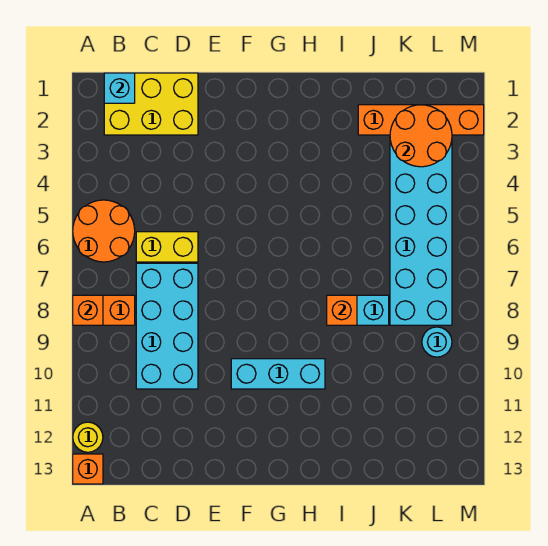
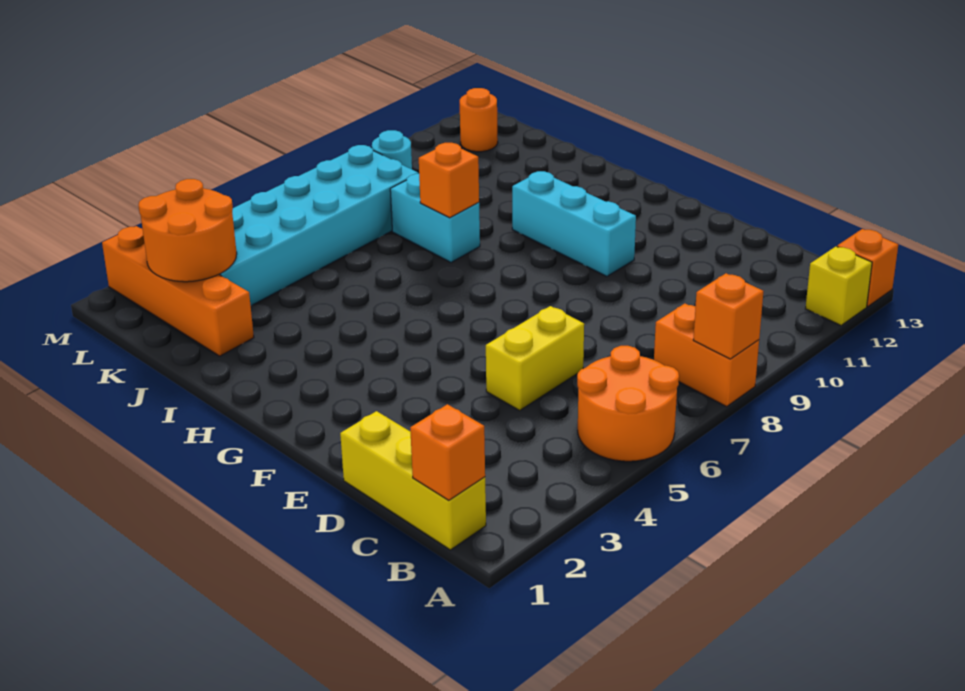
yellow 1x1 round brick [73,422,103,452] -> yellow 1x1 brick [805,247,872,325]
yellow 2x3 brick [104,73,198,135] -> yellow 1x3 brick [340,411,486,550]
cyan 1x1 brick [104,73,135,103] -> orange 1x1 brick [410,404,485,500]
yellow 1x2 brick [136,232,198,262] -> yellow 1x2 brick turned to [486,306,584,410]
cyan 2x4 brick [136,263,198,389] -> none
none -> orange 1x1 round brick [460,88,498,152]

